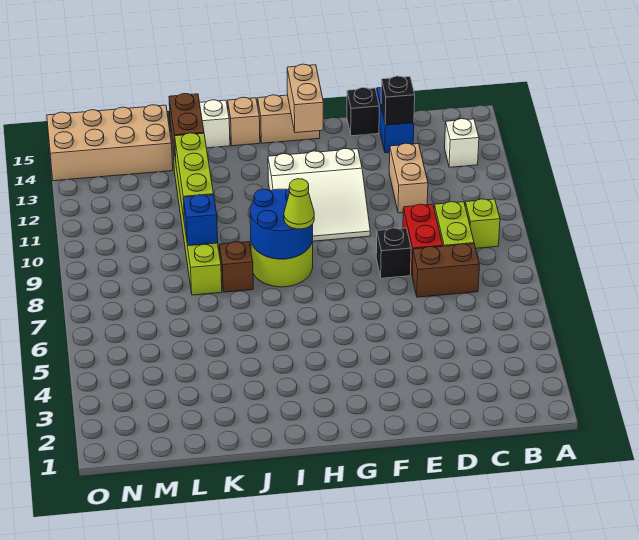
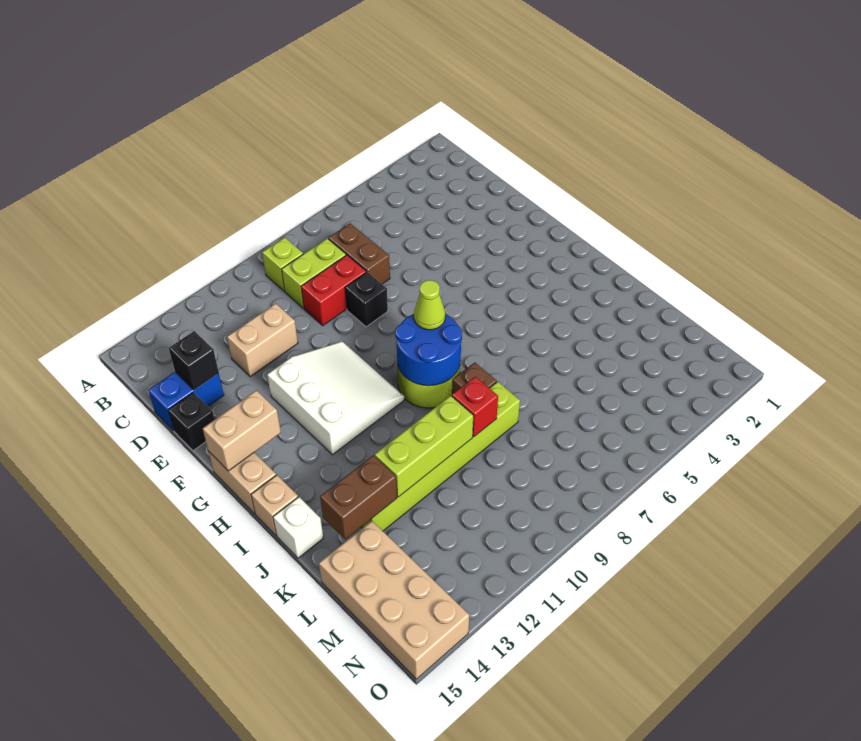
white 1x1 brick [445,119,479,167] -> none
blue 1x1 brick [183,195,218,246] -> red 1x1 brick [452,377,498,437]

